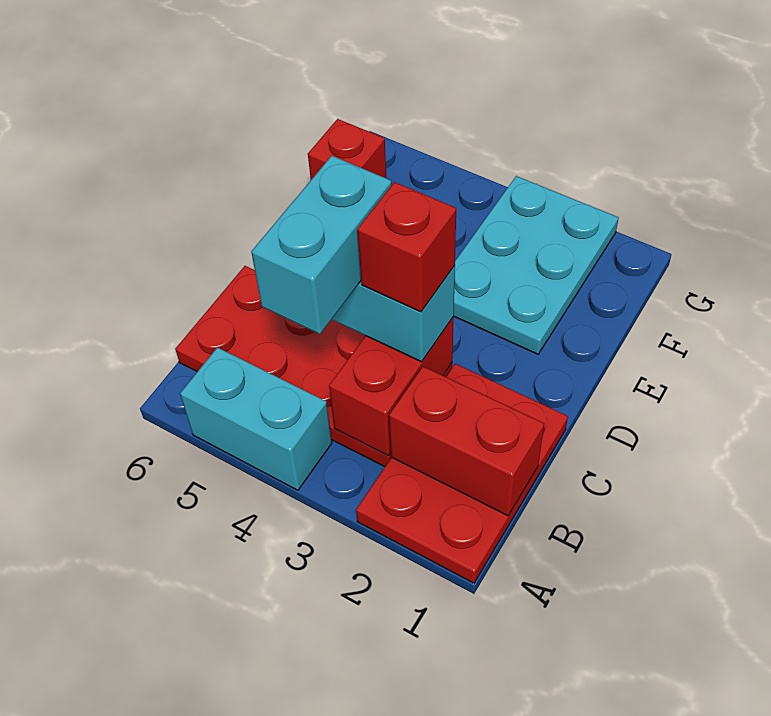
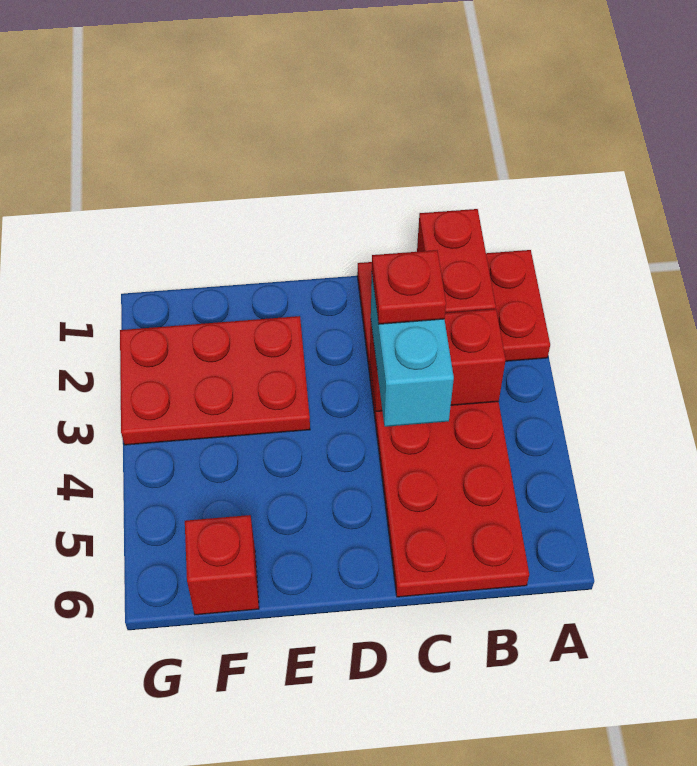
cyan 1x2 brick [180,348,332,490] -> none
cyan 1x2 brick [251,156,392,334] -> none
red 1x1 brick [357,182,456,312] -> red 1x1 plate [372,250,446,324]
cyan 2x3 plate [454,176,619,354] -> red 2x3 plate [120,316,310,445]

